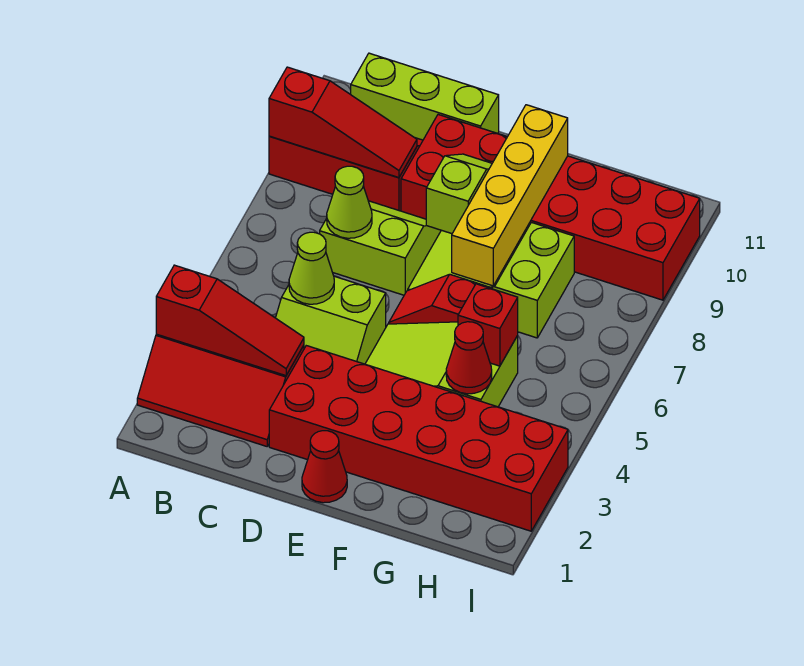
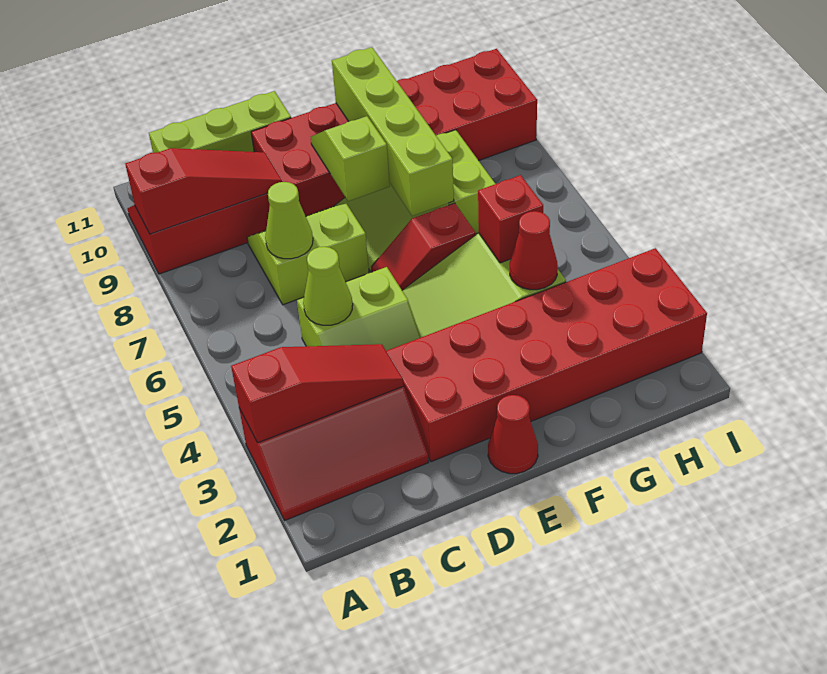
yellow 1x4 brick [452,105,568,286] -> lime 1x4 brick [332,47,454,216]

